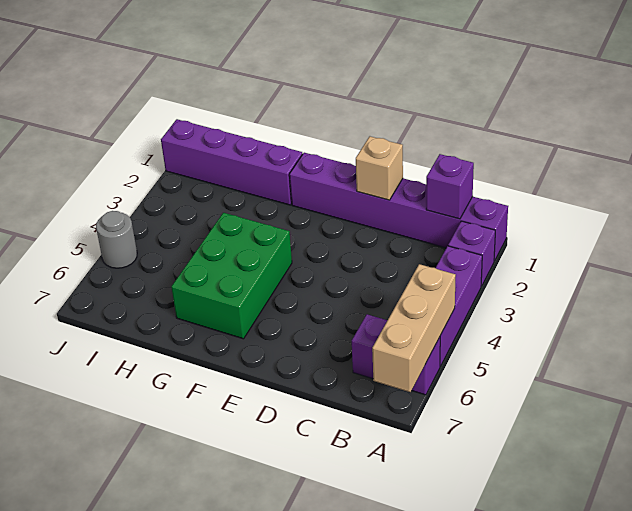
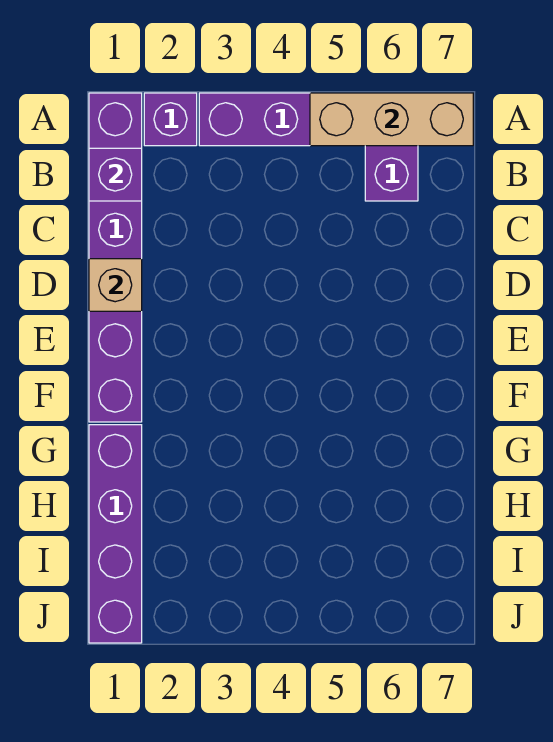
green 2x3 brick [171,213,292,339] -> none
grey 1x1 round brick [96,211,137,268] -> none

